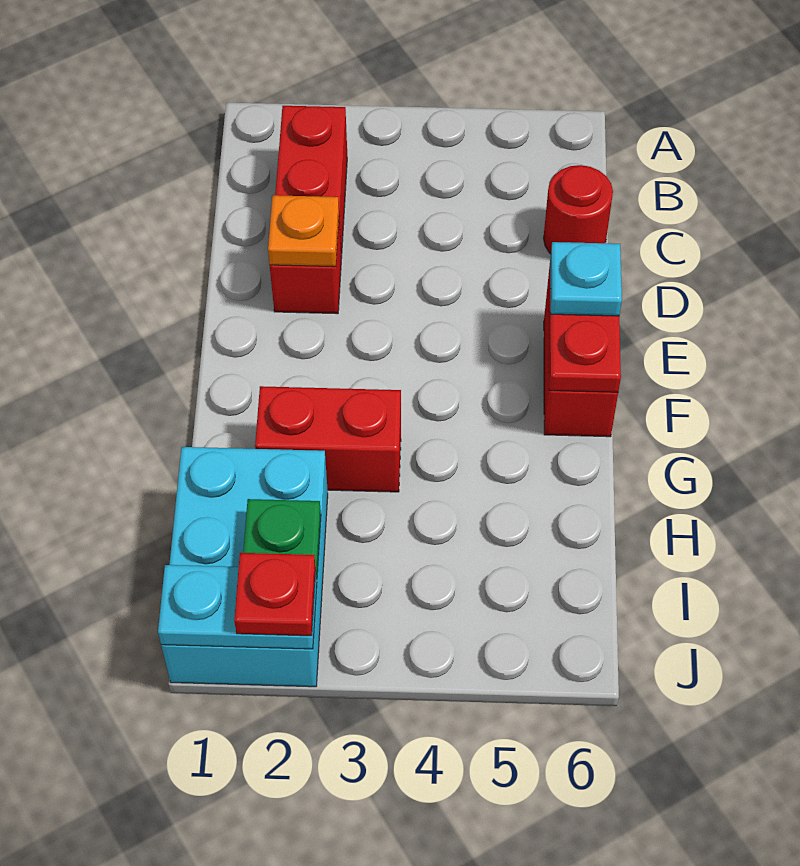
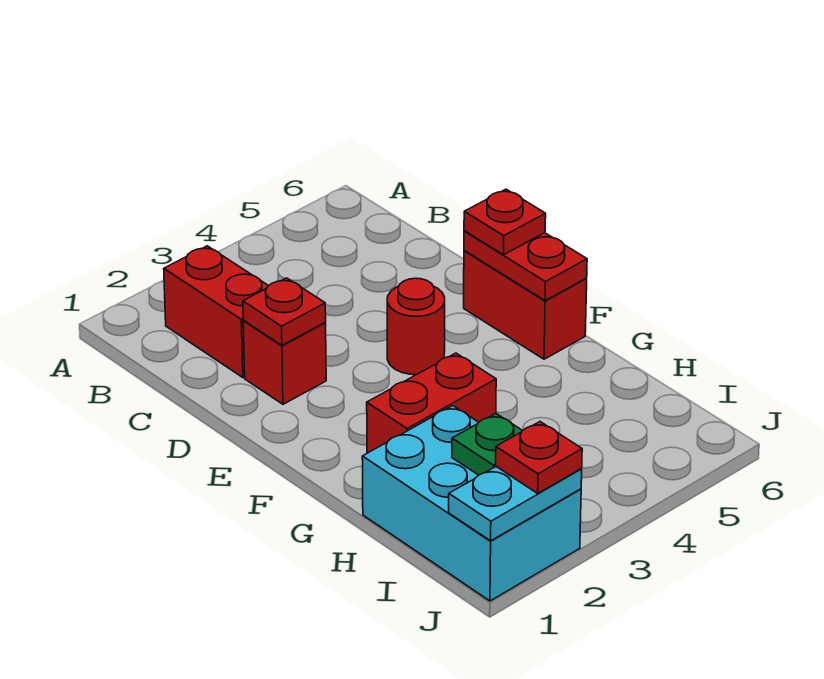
red 1x1 round brick [544,165,613,254] -> red 1x1 round brick moved to [387,278,445,375]
orange 1x1 plate [268,195,339,267] -> red 1x1 plate [243,278,326,345]
cyan 1x1 plate [550,242,622,316] -> red 1x1 plate [464,189,546,255]

